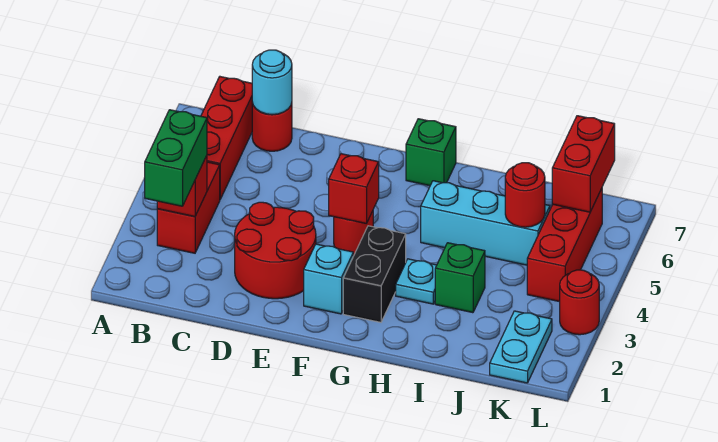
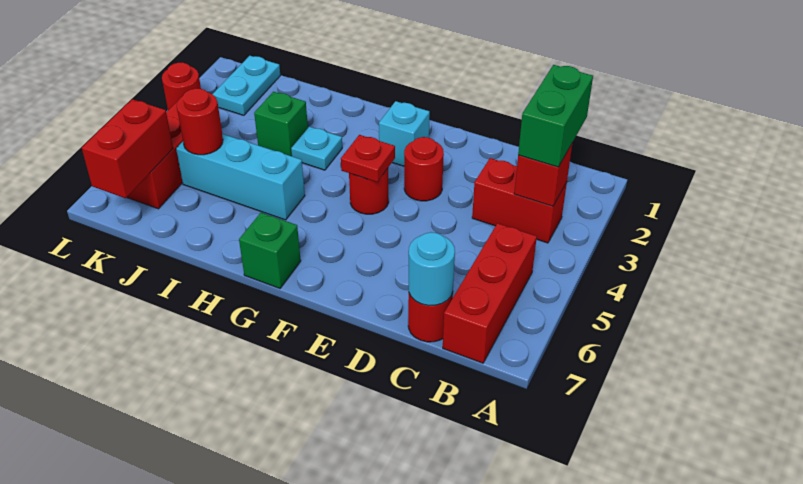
red 1x2 brick [157,162,220,253] -> red 1x2 brick turned to [472,158,567,243]
red 2x2 round brick [235,202,316,299] -> red 1x1 round brick [404,137,444,201]
red 1x1 brick [329,154,379,223] -> red 1x1 plate [341,135,395,182]
black 1x2 brick [343,226,406,322] -> none

